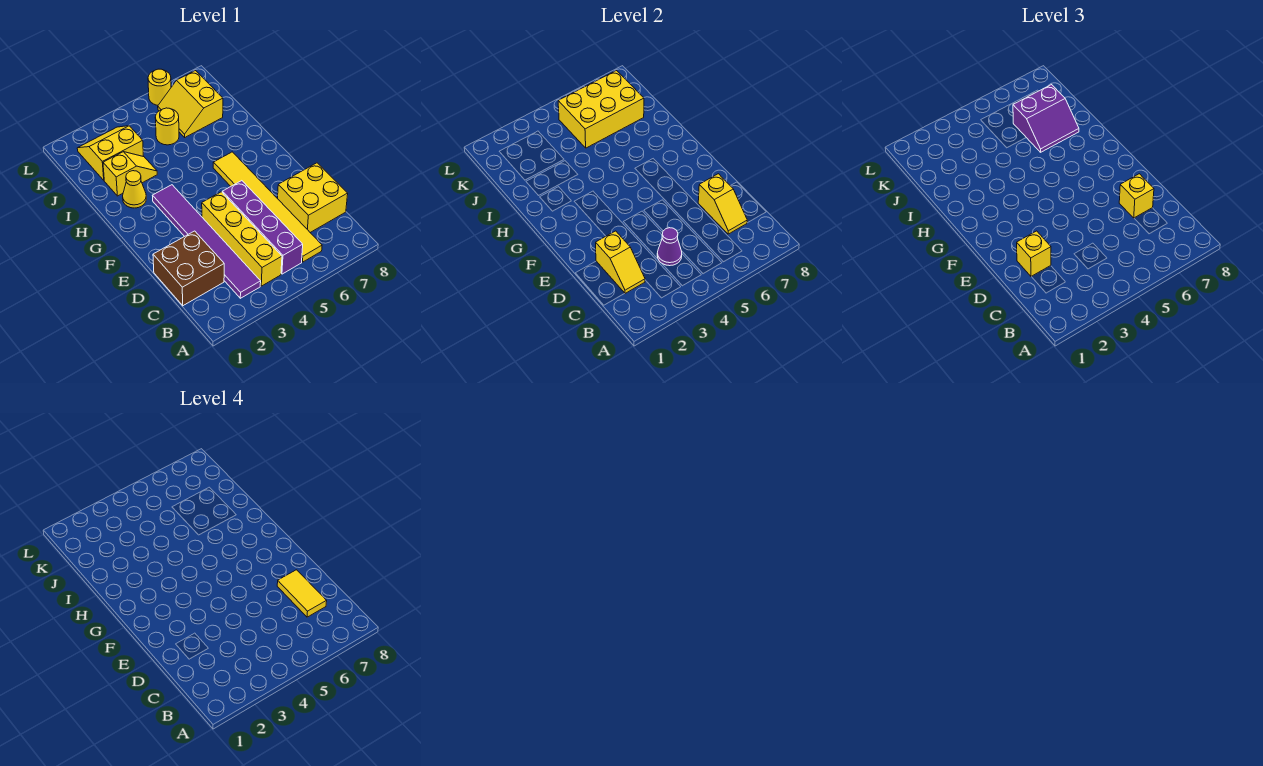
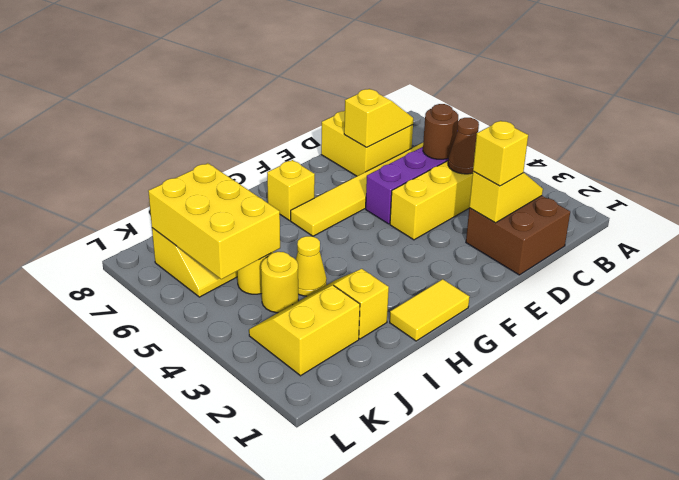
purple 1x6 tile [153,185,261,298] -> none
purple 1x1 cone [657,228,682,266] -> brown 1x1 cone [448,118,479,174]
none -> brown 1x1 round brick [423,104,458,159]
yellow 1x2 tile [277,570,327,617] -> yellow 1x2 tile moved to [390,279,469,341]
yellow 1x1 brick [1119,174,1154,218] -> yellow 1x1 brick moved to [267,160,315,220]
yellow 1x1 cone [123,171,146,208] -> yellow 1x1 cone moved to [296,236,327,296]
purple 2x2 slope [1013,85,1079,152] -> none
yellow 2x2 slope [77,126,144,180] -> yellow 2x2 slope turned to [249,285,360,376]
yellow 1x1 round brick [148,69,171,105] -> yellow 1x1 round brick moved to [261,252,298,313]

